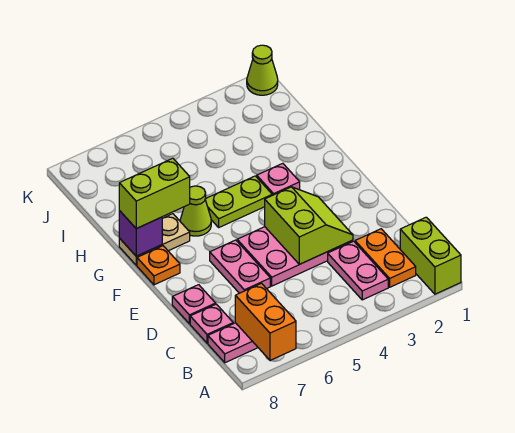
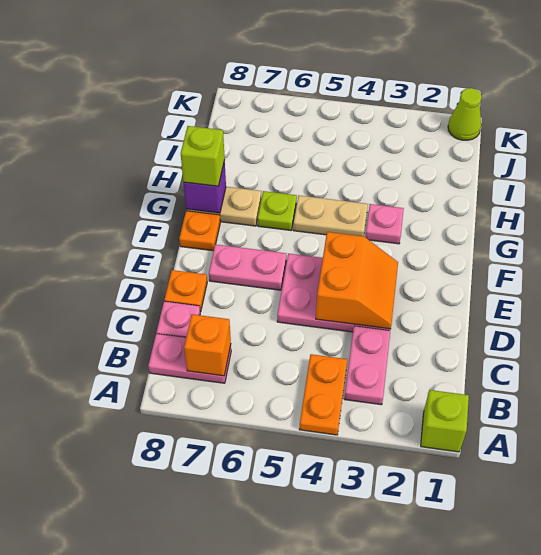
lime 1x2 brick [400,217,461,294] -> lime 1x1 brick [421,390,469,452]
orange 1x2 brick [235,283,296,360] -> orange 1x1 brick [184,314,231,376]
orange 1x2 plate [355,229,416,287] -> orange 1x2 plate moved to [299,354,347,435]
lime 2x2 slope [265,187,353,264] -> orange 2x2 slope [316,232,398,329]
pink 1x2 plate [210,240,270,293] -> pink 1x2 plate turned to [209,244,286,290]
pink 1x1 plate [172,285,216,324] -> orange 1x1 plate [164,270,207,312]
lime 1x2 plate [205,176,272,227] -> tan 1x2 plate [293,196,368,236]
lime 1x1 cone [180,186,211,236] -> lime 1x1 plate [258,191,297,230]
lime 1x2 brick [119,158,190,229] -> lime 1x1 brick [181,126,225,186]

